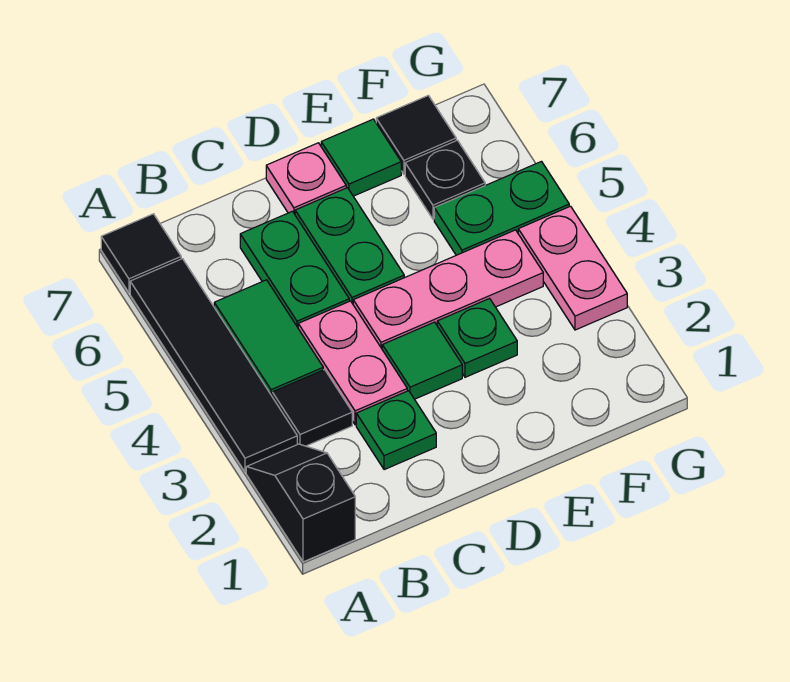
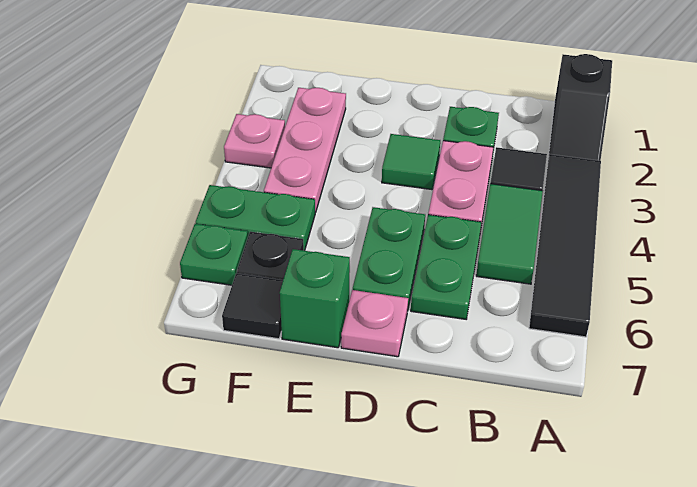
black 1x1 tile [101,214,181,293] -> none
pink 1x3 plate [353,230,543,348] -> pink 1x3 plate turned to [264,88,346,213]
green 1x1 plate [437,299,517,377] -> green 1x1 plate moved to [180,224,248,285]
green 1x1 tile [321,119,401,196] -> green 1x1 brick [280,249,350,348]
pink 1x2 plate [518,206,627,330] -> pink 1x1 plate [224,114,285,168]

